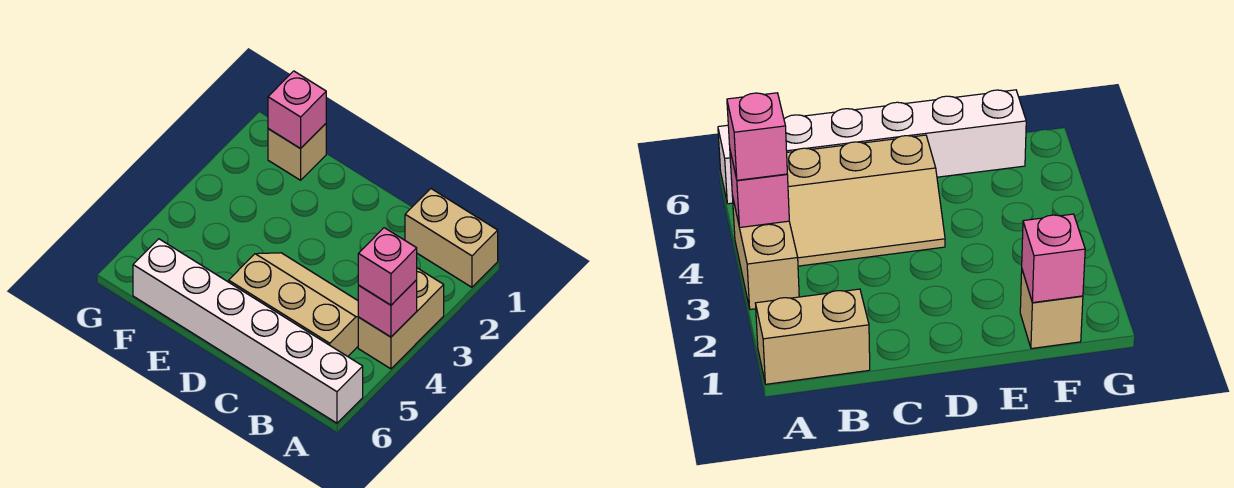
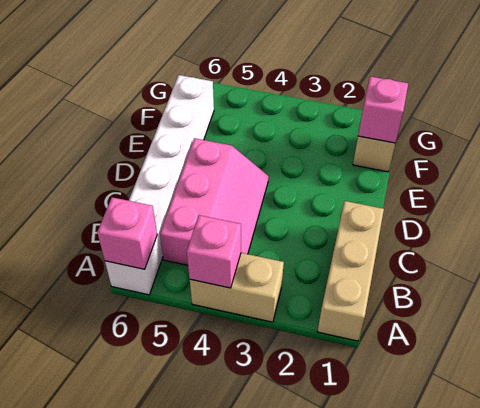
tan 1x2 brick [405,189,498,287] -> tan 1x3 brick [317,201,384,341]
pink 1x1 brick [358,228,417,305] -> pink 1x1 brick moved to [97,197,157,269]
tan 2x3 slope [229,253,358,356] -> pink 2x3 slope [160,138,269,265]

